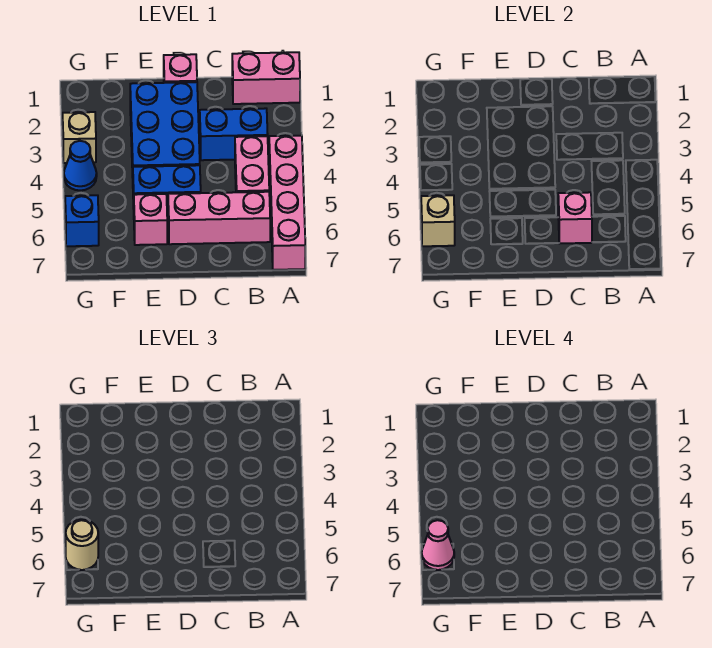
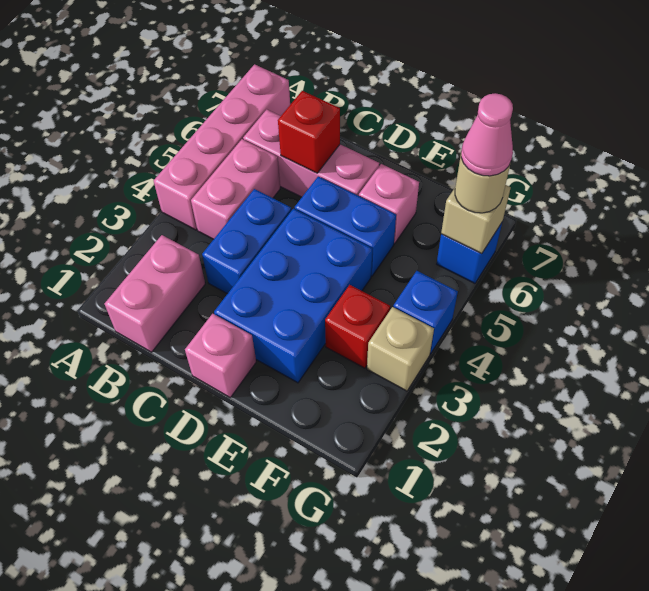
pink 1x2 brick [232,52,300,104] -> pink 1x2 brick turned to [104,235,205,352]
blue 1x2 brick [200,108,268,160] -> blue 1x2 brick turned to [202,189,292,294]
pink 1x1 brick [558,192,592,243] -> red 1x1 brick [278,91,340,173]
none -> red 1x1 brick [325,285,390,368]
blue 1x1 cone [64,141,97,190] -> blue 1x1 brick [393,271,458,354]

